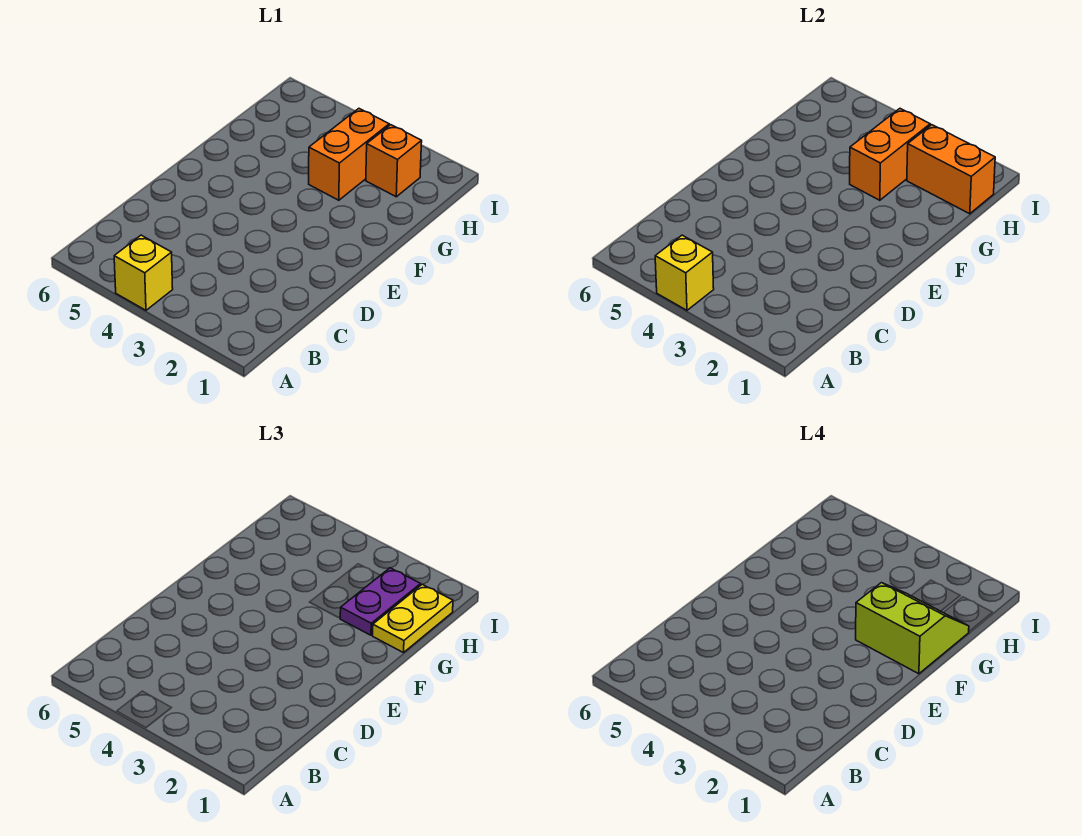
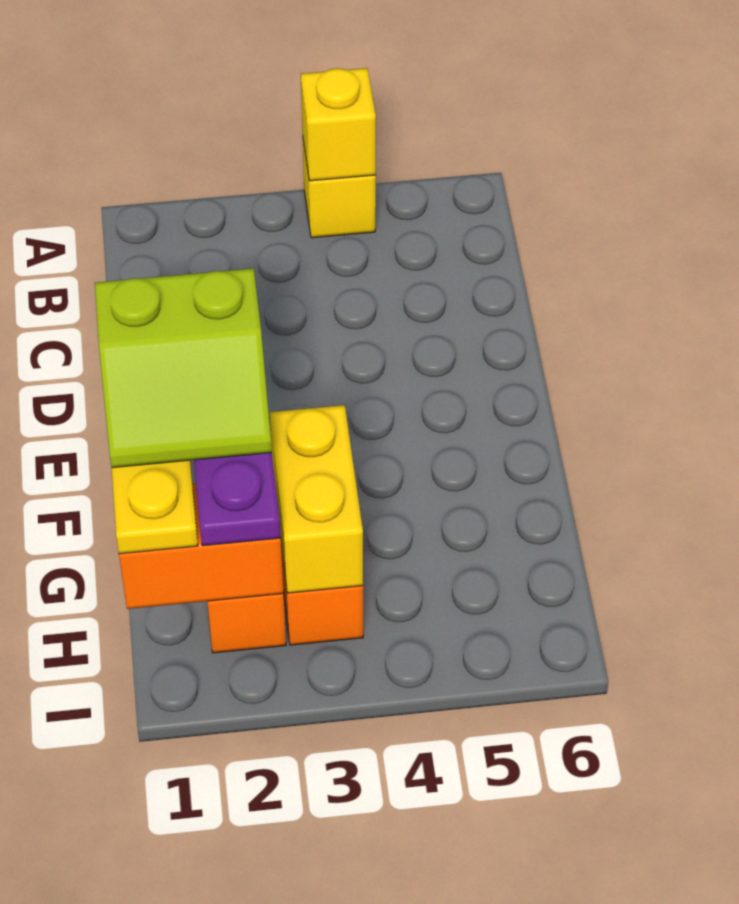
orange 1x2 brick [850,109,930,200] -> yellow 1x2 brick [270,405,363,593]

